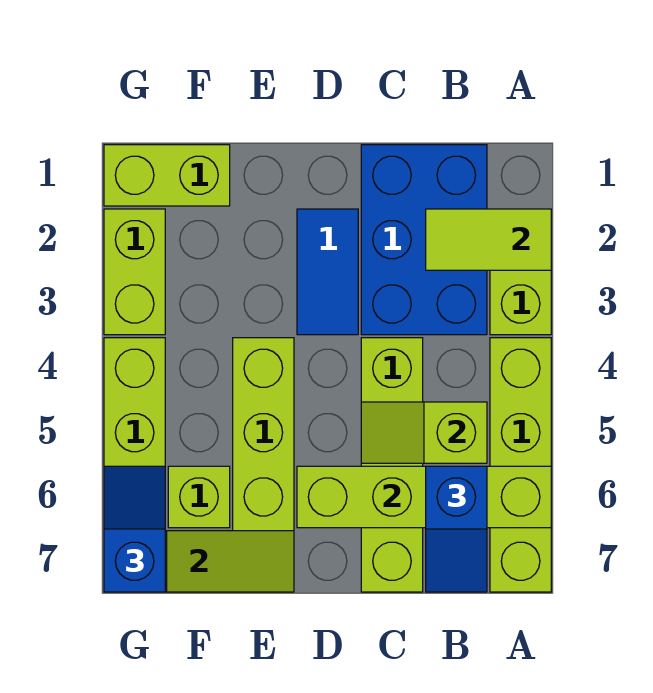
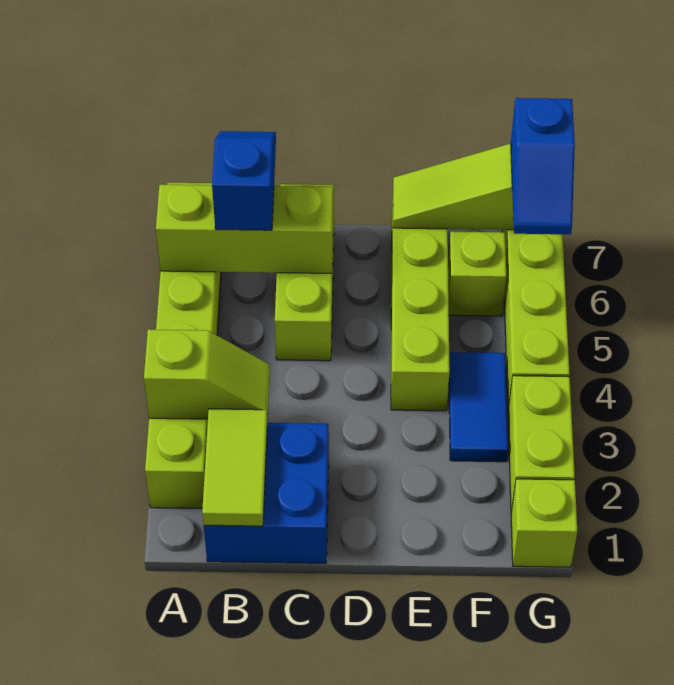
lime 1x2 tile [426,209,551,270] -> lime 1x2 tile turned to [202,409,268,526]
lime 1x4 brick [297,466,551,528] -> lime 1x3 brick [156,185,333,273]
blue 2x3 brick [361,145,487,335] -> blue 2x2 brick [204,423,329,563]
lime 1x2 slope [361,402,487,463] -> lime 1x2 slope moved to [144,329,270,420]
lime 1x4 brick [361,338,423,592] -> lime 1x3 brick [275,184,334,361]
blue 1x2 tile [297,209,358,335] -> blue 1x2 tile moved to [449,352,508,462]
lime 1x2 brick [104,145,230,206] -> lime 1x1 brick [511,479,577,567]

